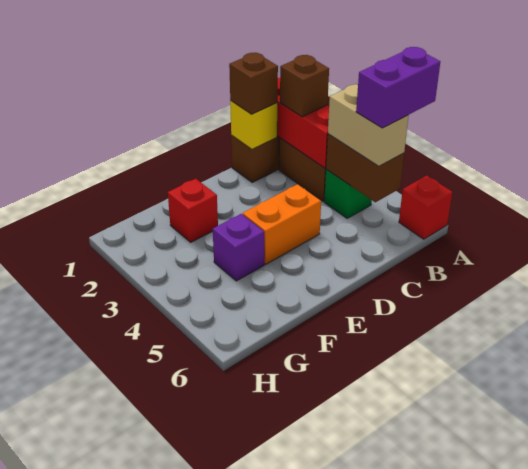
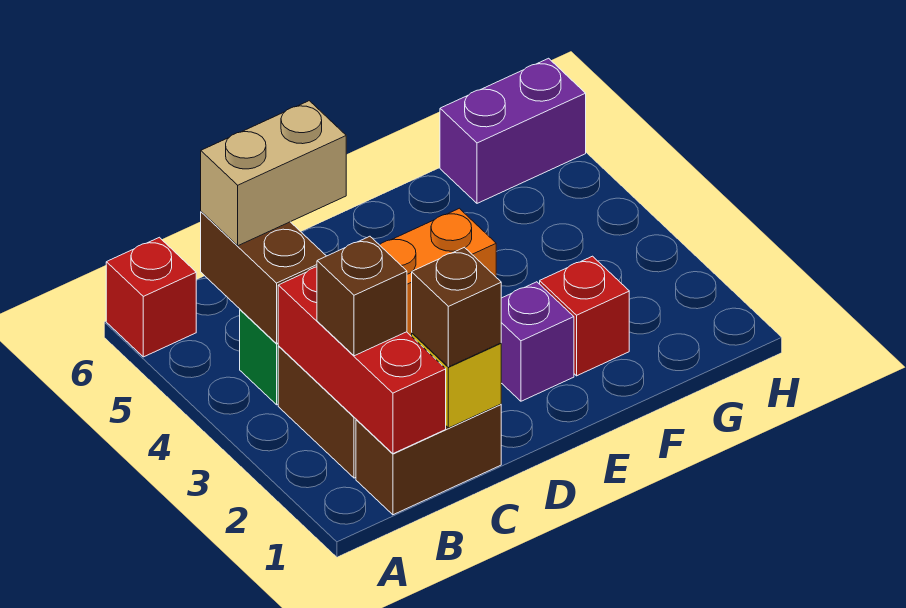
purple 1x2 brick [356,47,440,128] -> purple 1x2 brick moved to [440,58,586,203]
tan 1x2 brick [328,84,409,166] -> tan 1x2 brick turned to [201,101,346,246]
purple 1x1 brick [213,214,264,281] -> purple 1x1 brick moved to [501,282,574,401]

